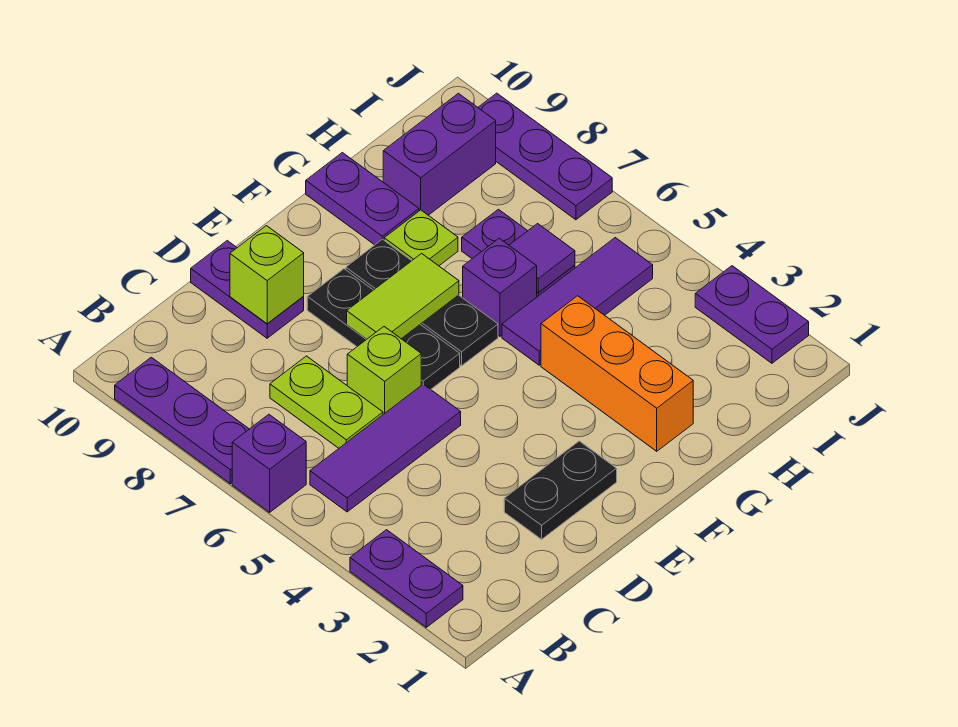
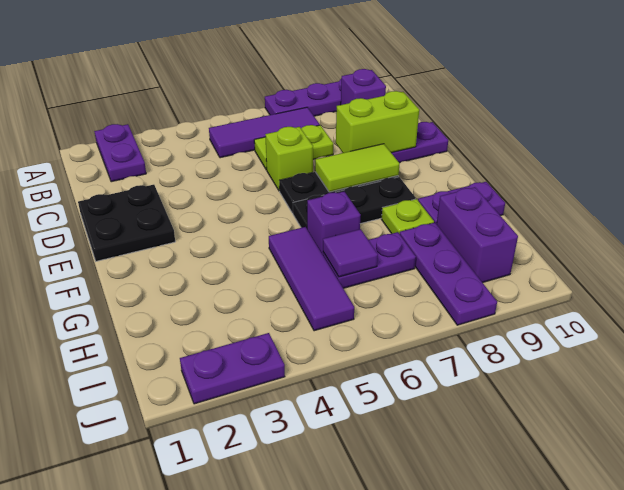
purple 1x2 plate [350,530,463,627] -> purple 1x2 plate turned to [94,124,146,182]
purple 1x1 brick [232,414,306,512] -> purple 1x1 brick moved to [341,69,386,105]
purple 1x3 tile [310,384,461,512] -> purple 1x3 tile turned to [209,107,320,158]
black 1x2 plate [504,441,617,539] -> black 2x2 plate [78,185,175,261]
lime 1x1 brick [230,226,304,324] -> lime 1x2 brick [336,91,419,153]
lime 1x2 tile [347,254,459,339] -> lime 1x2 tile turned to [315,144,400,192]
orange 1x3 brick [541,296,693,451] -> none
purple 1x3 plate [478,93,612,220] -> purple 1x3 plate turned to [400,223,497,325]

